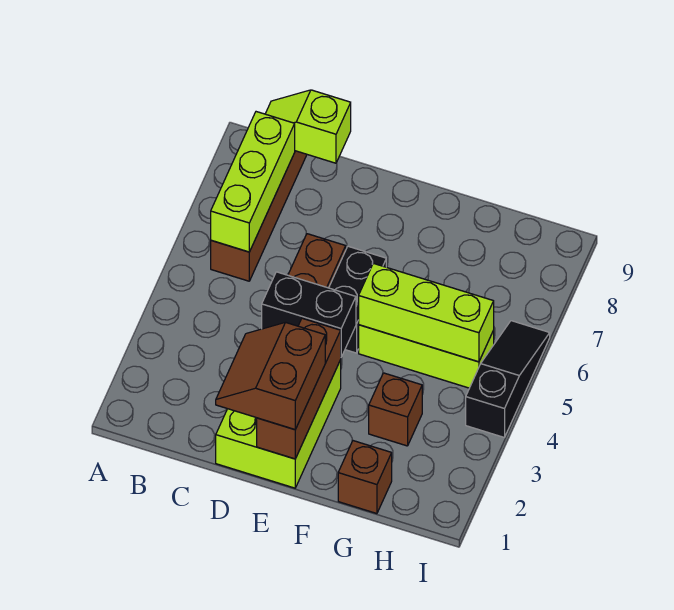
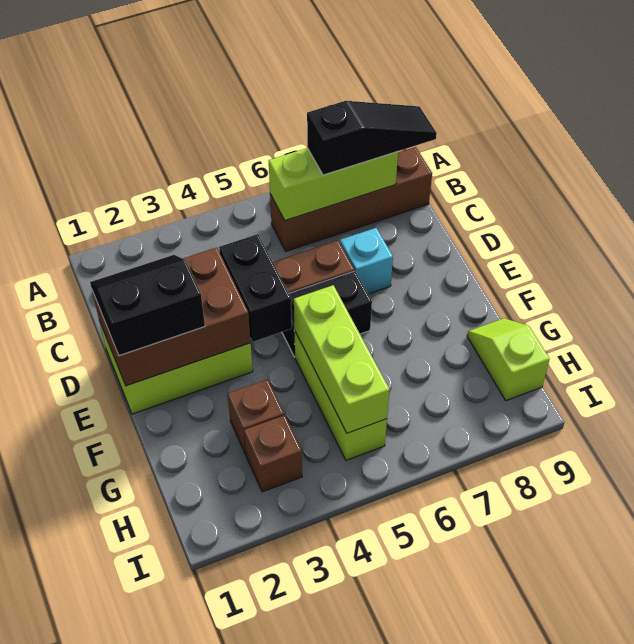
lime 1x2 slope [265,90,351,163] -> lime 1x2 slope moved to [467,318,550,401]
brown 2x2 slope [216,322,325,430] -> black 2x2 slope [90,255,205,356]
none -> cyan 1x1 brick [340,228,393,294]
brown 1x3 brick [257,318,341,459] -> brown 2x3 brick [92,248,251,386]
brown 1x1 brick [338,441,392,514] -> brown 1x1 brick moved to [244,415,302,492]
black 1x3 slope [466,321,550,437] -> black 1x3 slope moved to [307,101,437,175]

